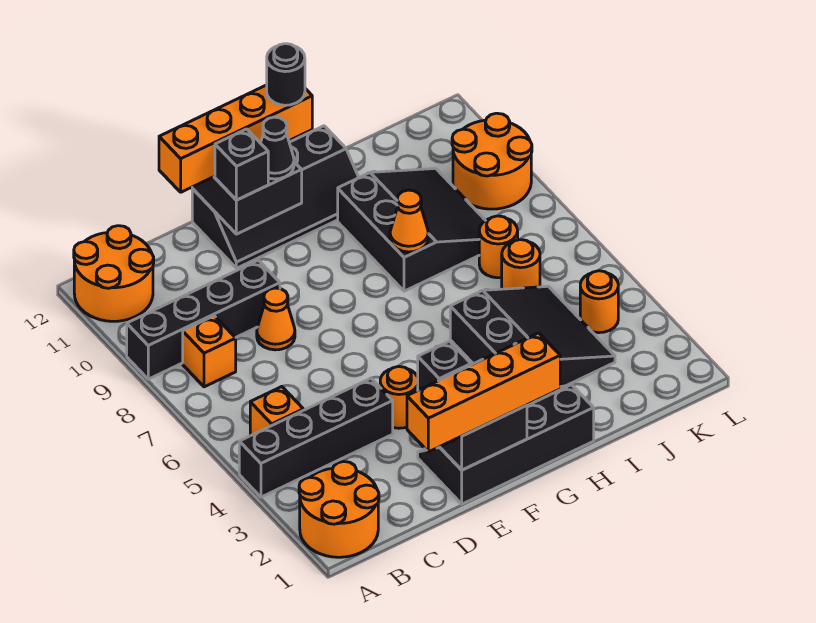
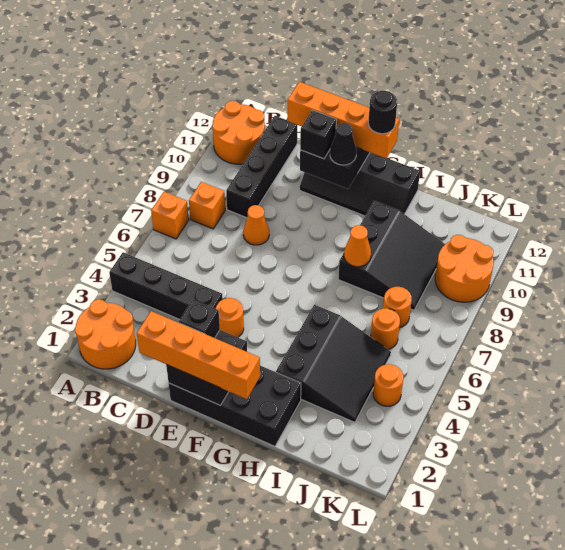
black 1x4 brick [127,260,280,379] -> black 1x4 brick turned to [226,116,297,218]
orange 1x1 brick [250,387,303,436] -> orange 1x1 brick moved to [151,192,189,239]
black 2x4 slope [418,385,594,504] -> black 2x4 brick [169,366,301,446]

